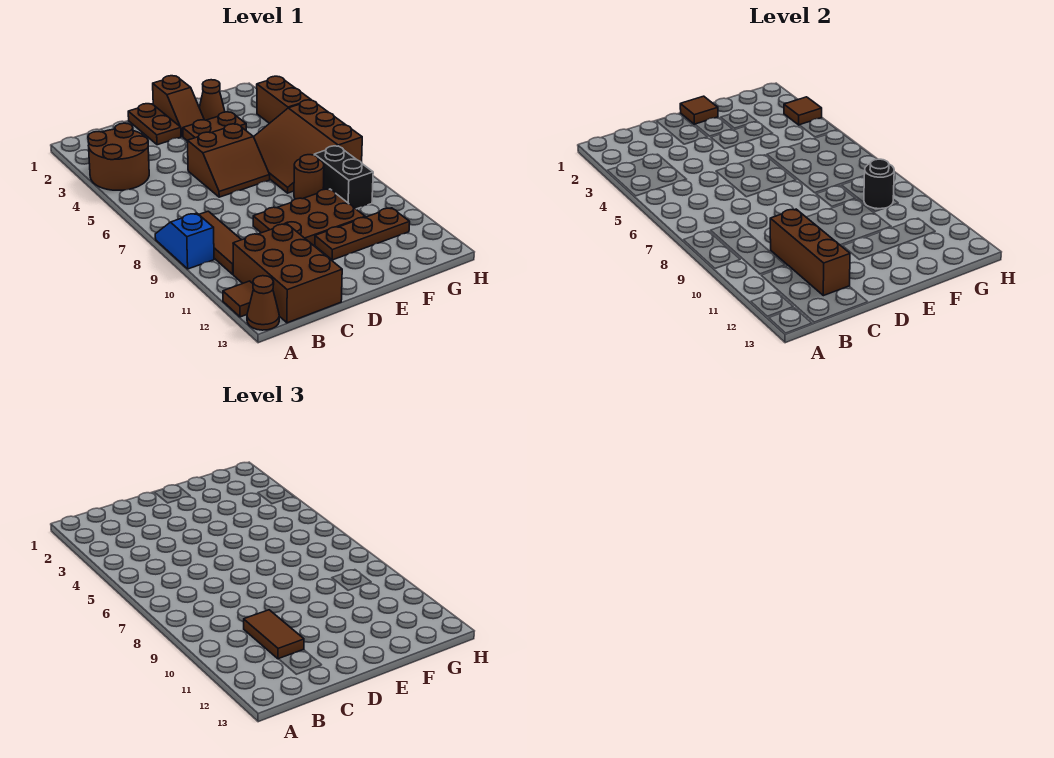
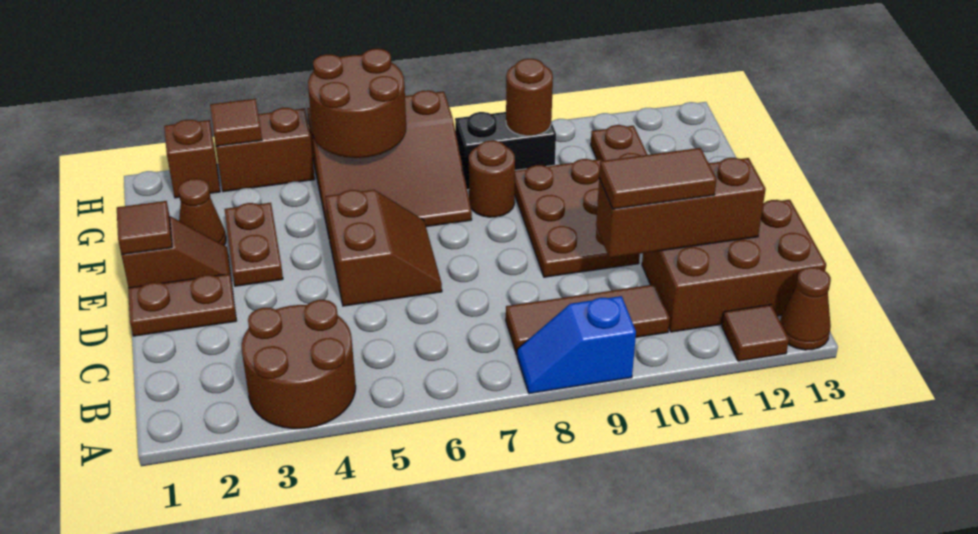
none -> brown 2x2 round brick [308,49,406,158]
black 1x1 round brick [864,159,894,209] -> brown 1x1 round brick [506,59,553,136]
none -> brown 1x1 brick [164,120,220,198]

